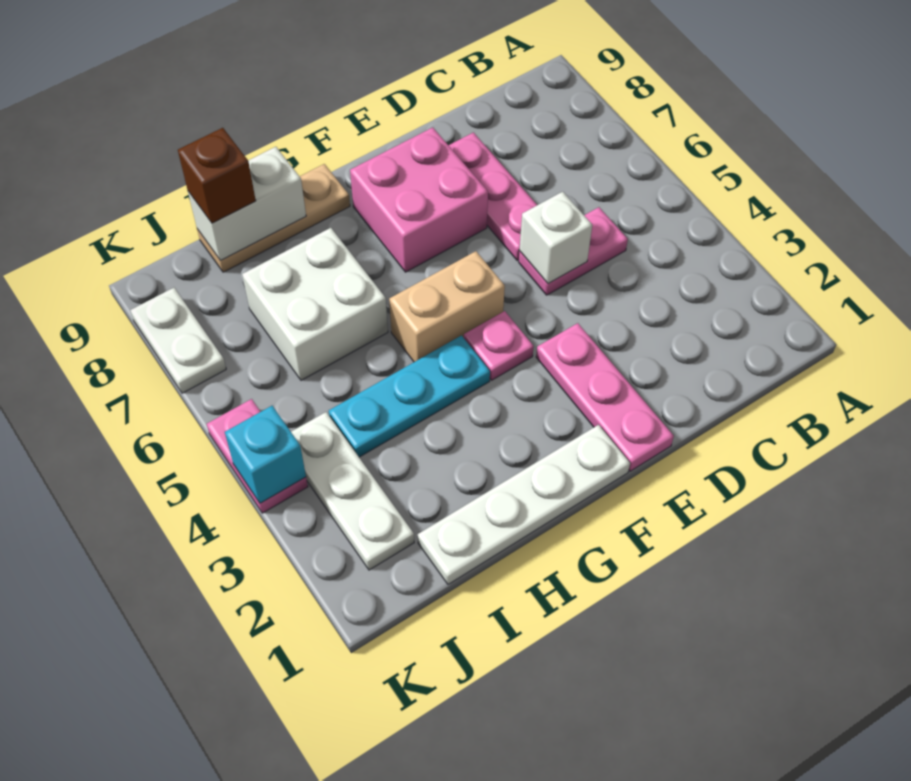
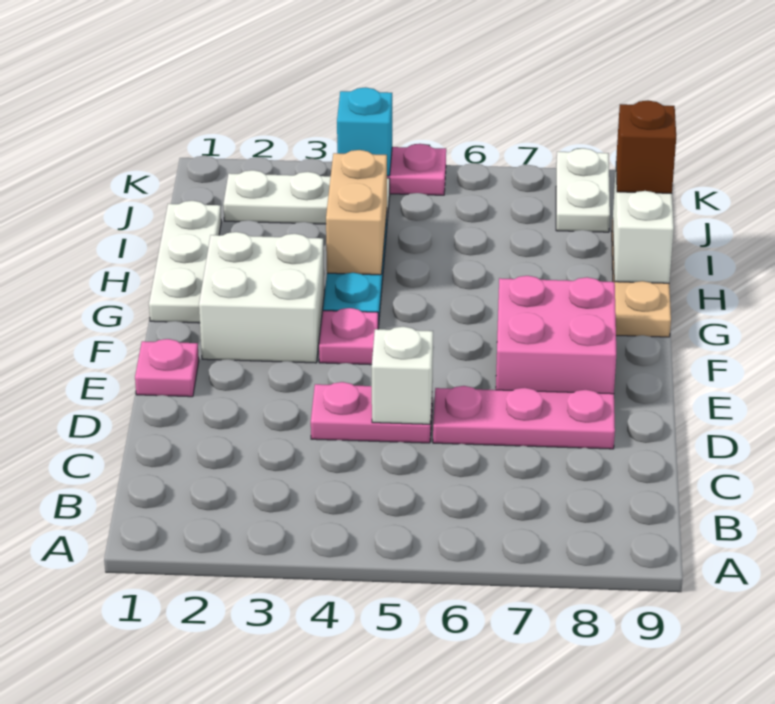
pink 1x2 plate [519,207,628,295] -> pink 1x2 plate turned to [311,382,432,443]
pink 1x3 plate [536,323,674,471] -> pink 1x1 plate [135,339,199,397]
white 1x4 plate [418,425,630,584] -> white 1x3 plate [149,201,221,323]
tan 1x2 brick [389,251,505,362] -> tan 1x2 brick moved to [326,150,387,275]
white 2x2 brick [242,228,388,380] -> white 2x2 brick moved to [199,232,324,363]
white 1x2 plate [130,288,226,393] -> white 1x2 plate turned to [556,148,610,232]

